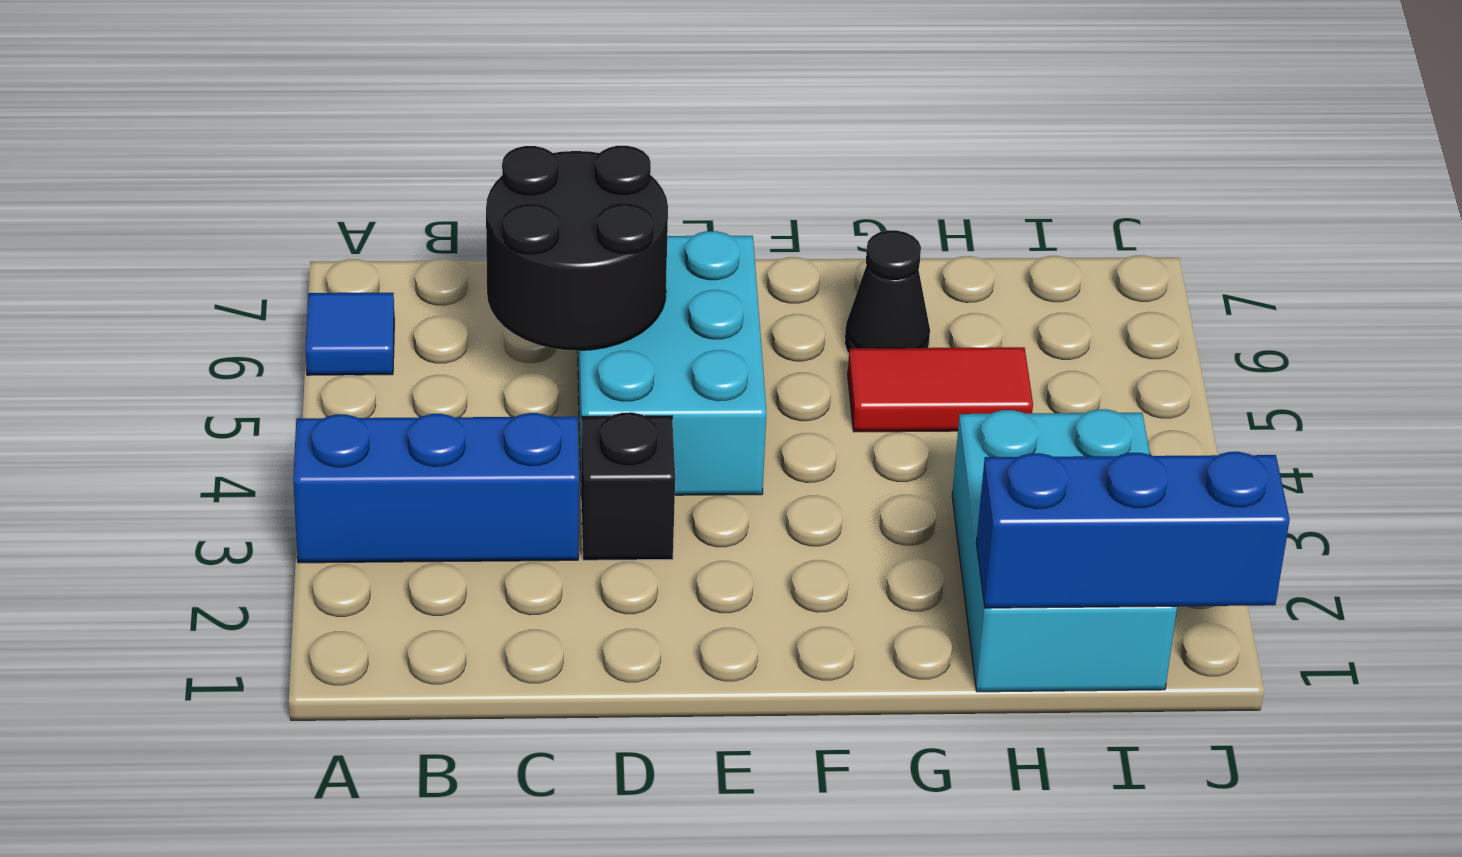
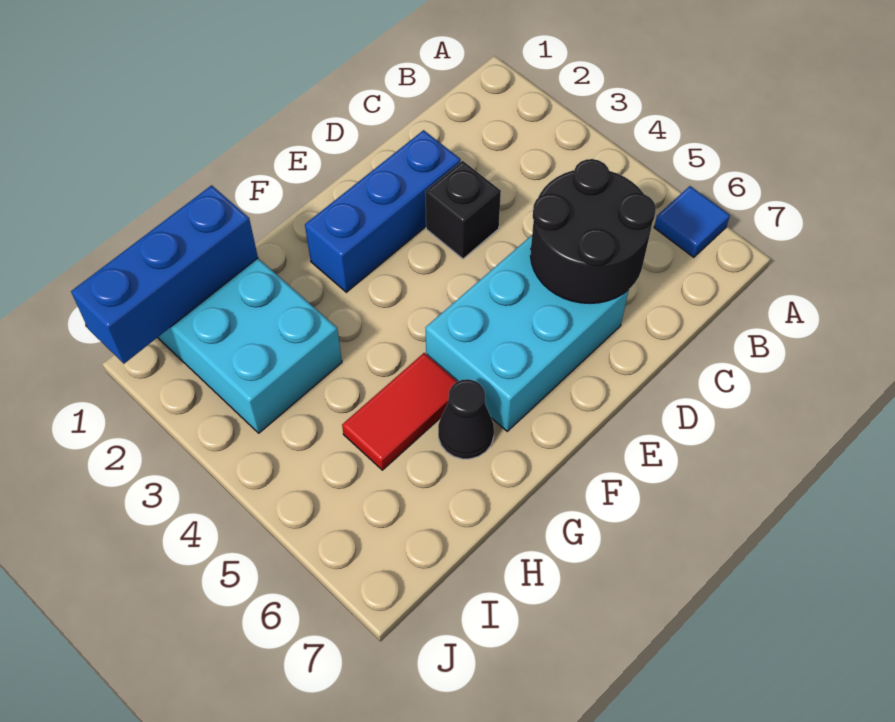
blue 1x3 brick [293,413,579,563] -> blue 1x3 brick moved to [305,130,461,292]
cyan 2x3 brick [577,231,766,495] -> cyan 2x3 brick turned to [426,235,628,431]

